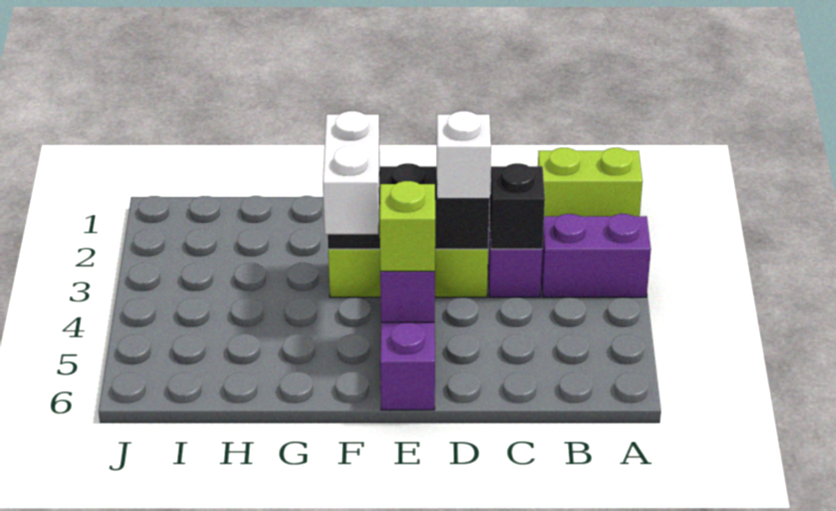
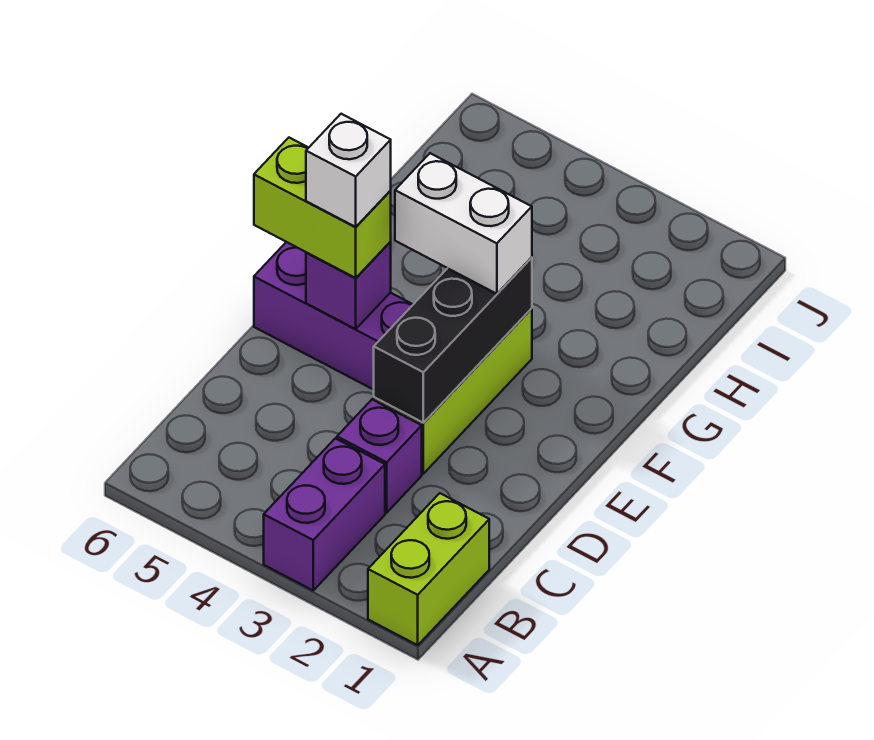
black 1x1 brick [490,163,545,249] -> none
white 1x1 brick [437,111,491,199] -> white 1x1 brick moved to [306,114,391,227]
lime 1x1 brick [380,181,435,271] -> lime 1x2 brick [254,138,391,278]

